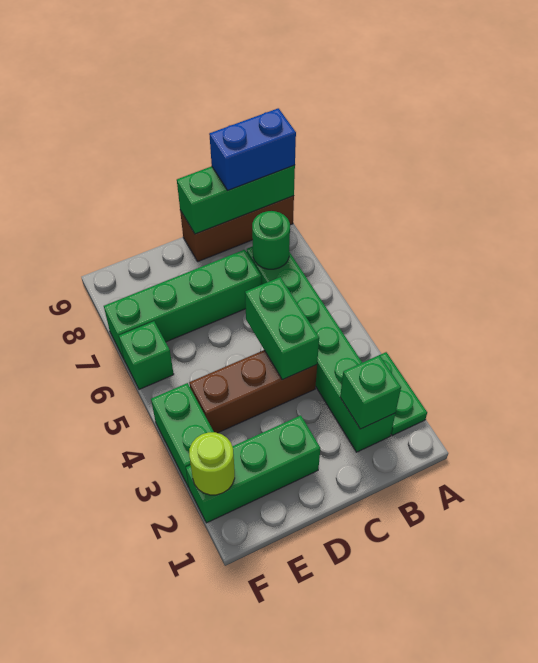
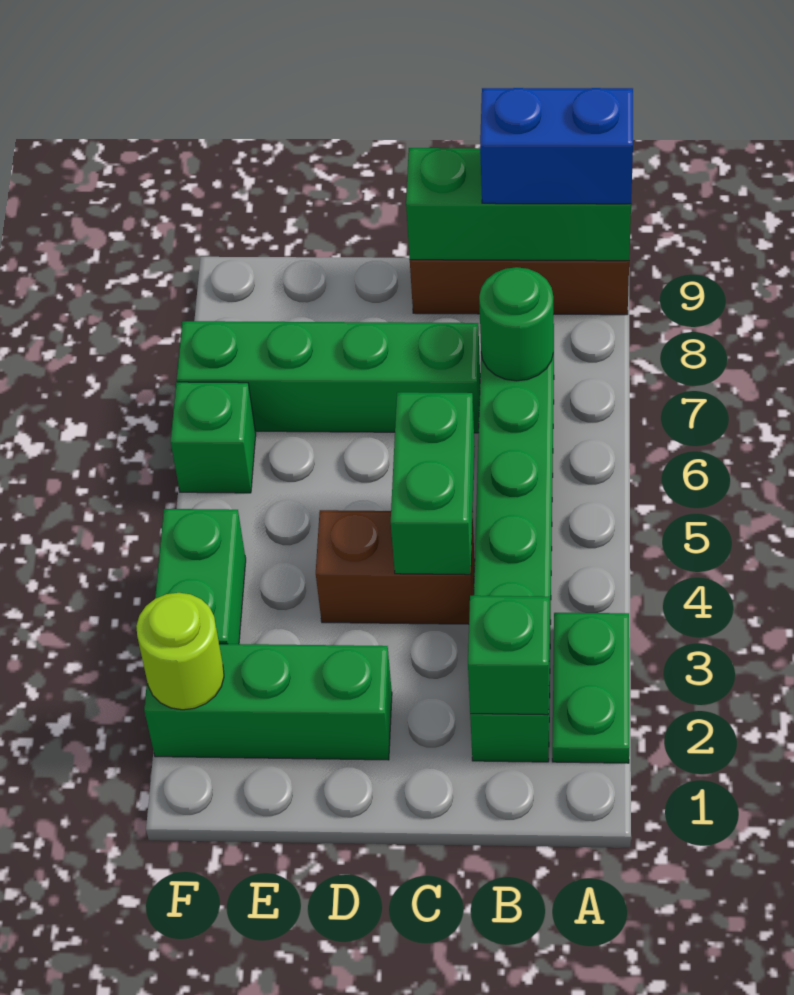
brown 1x3 brick [189,350,317,433] -> brown 1x2 brick [316,510,475,624]

